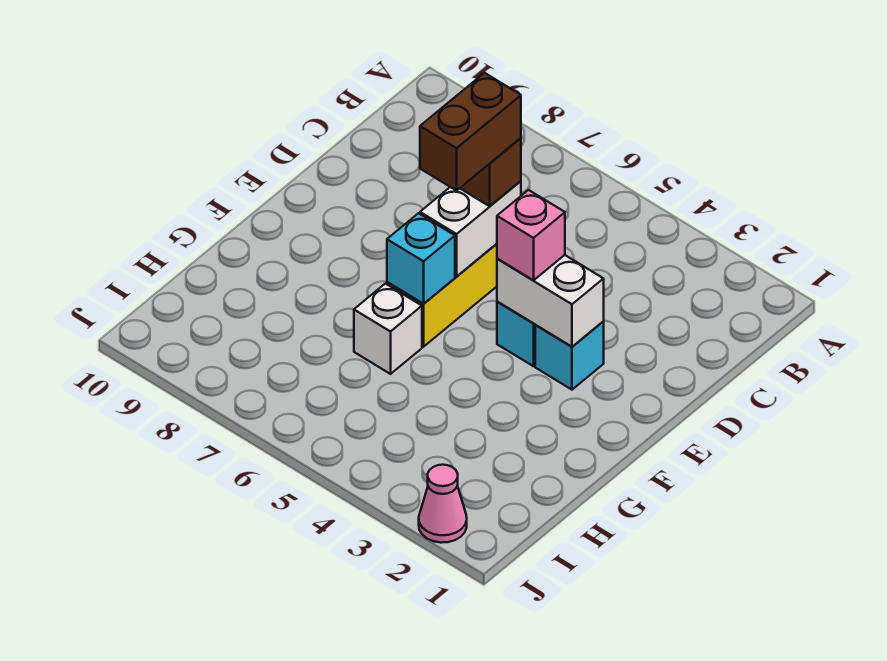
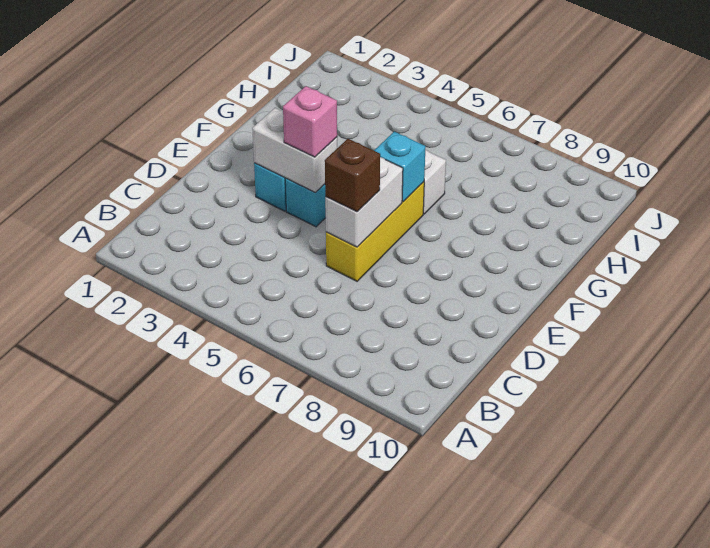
brown 1x2 brick [420,73,521,191] -> none
pink 1x1 cone [419,465,467,543] -> none

